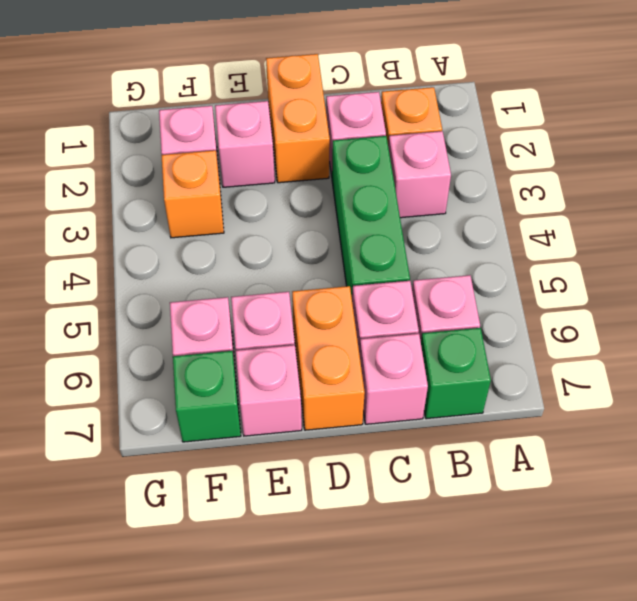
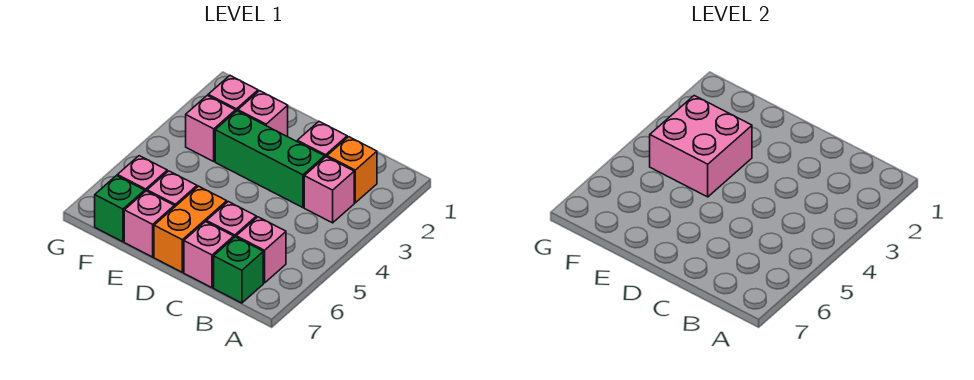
green 1x3 brick [332,136,410,297] -> green 1x3 brick turned to [215,111,325,208]
orange 1x2 brick [266,54,330,183] -> none
none -> pink 2x2 brick [650,96,752,197]
orange 1x1 brick [161,150,224,238] -> pink 1x1 brick [186,96,235,161]

